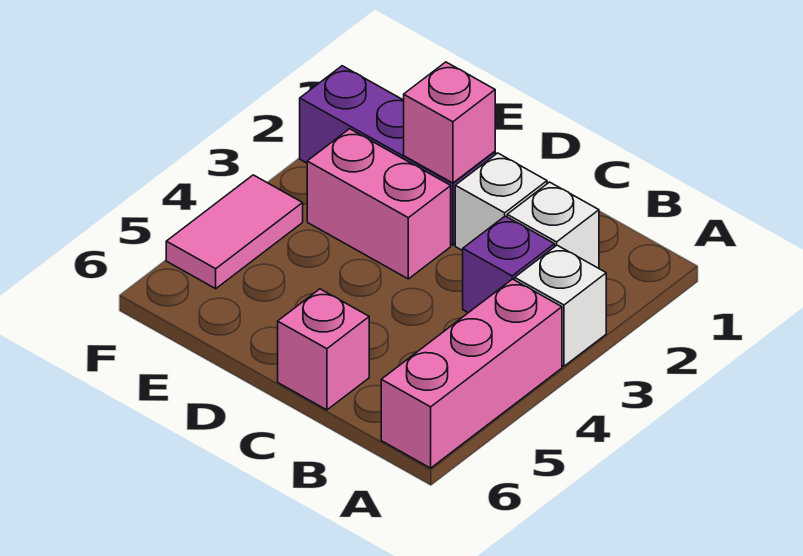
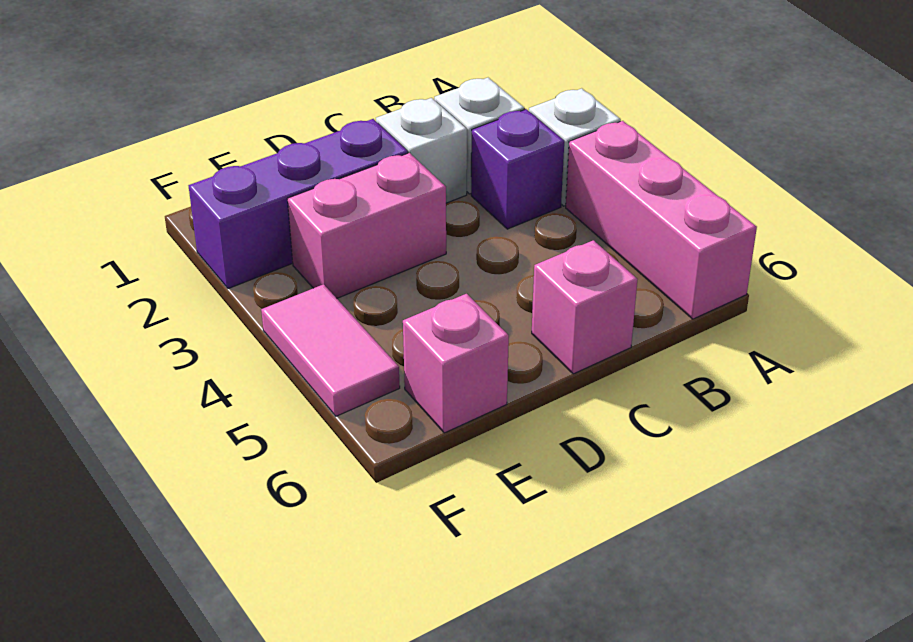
pink 1x1 brick [404,62,495,183] -> pink 1x1 brick moved to [403,294,509,433]

